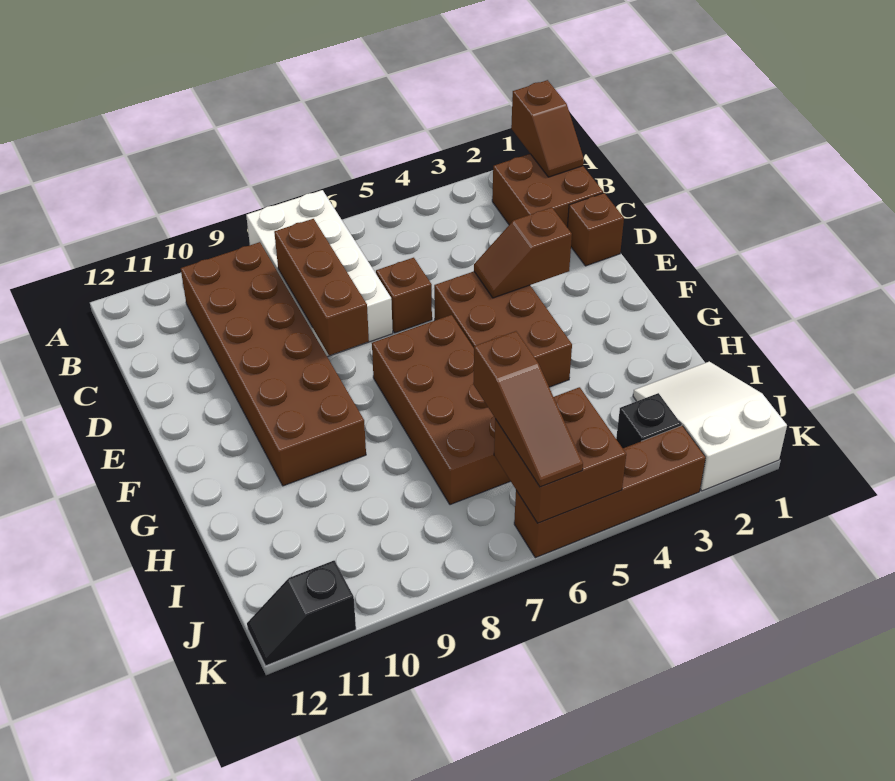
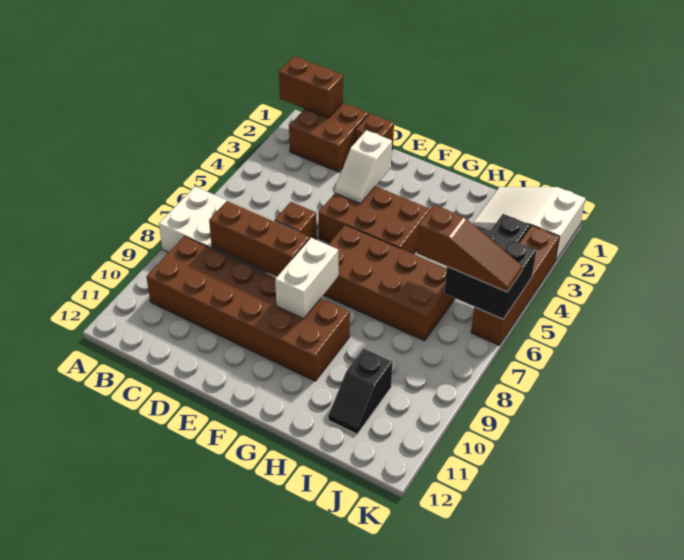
brown 1x2 slope [511,80,584,177] -> brown 1x2 brick [279,56,343,118]
brown 1x2 slope [474,207,572,298] -> white 1x2 slope [335,130,392,204]
none -> white 1x2 brick [275,238,338,319]
brown 2x2 brick [494,387,626,523] -> black 2x2 brick [444,226,536,319]
black 1x2 slope [247,561,356,666] -> black 1x2 slope moved to [328,349,393,434]

